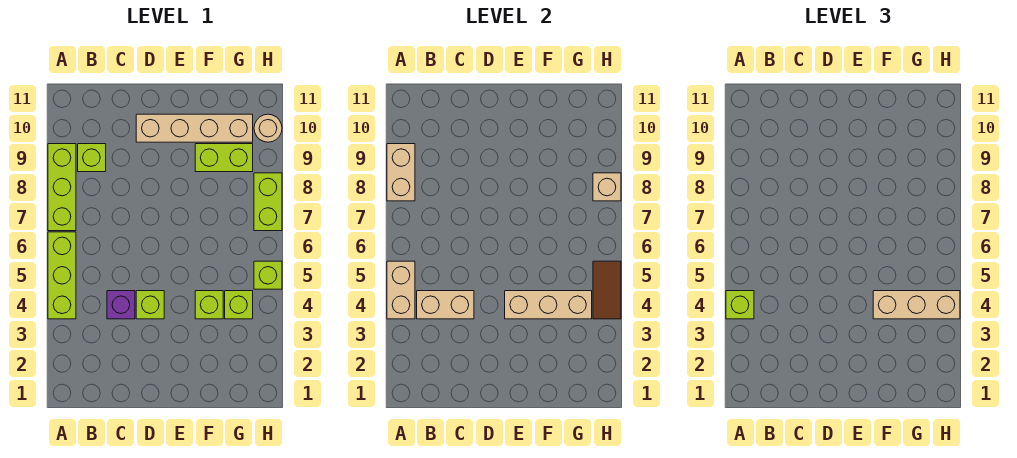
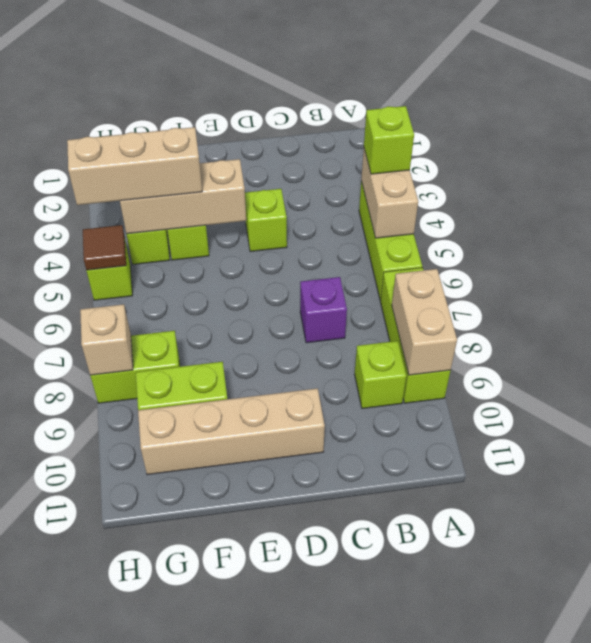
tan 1x2 brick [417,291,474,319] -> none
purple 1x1 brick [107,291,135,319] -> purple 1x1 brick moved to [300,277,347,343]
brown 1x2 tile [593,261,621,319] -> brown 1x1 tile [83,225,126,270]
lime 1x2 brick [254,173,282,231] -> lime 1x2 brick turned to [90,331,180,403]
tan 1x1 round brick [254,114,282,142] -> none

